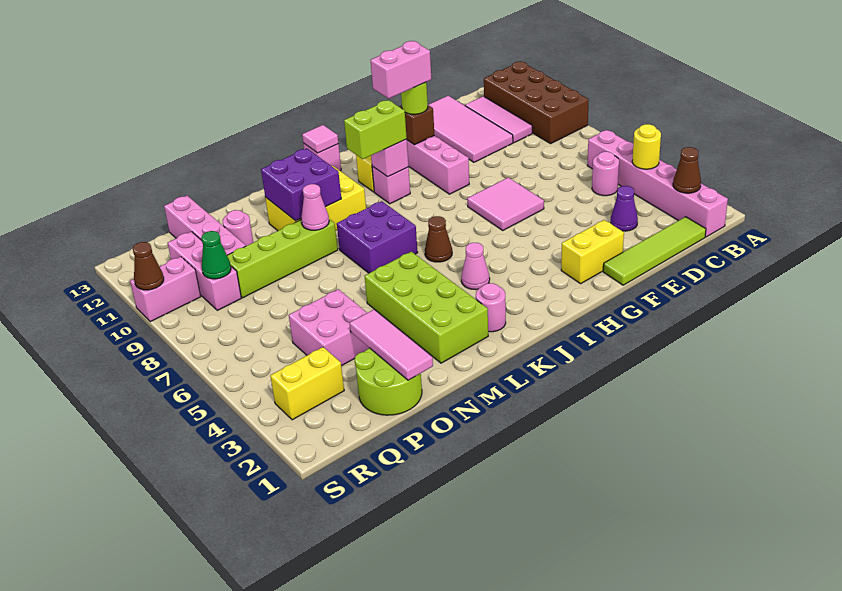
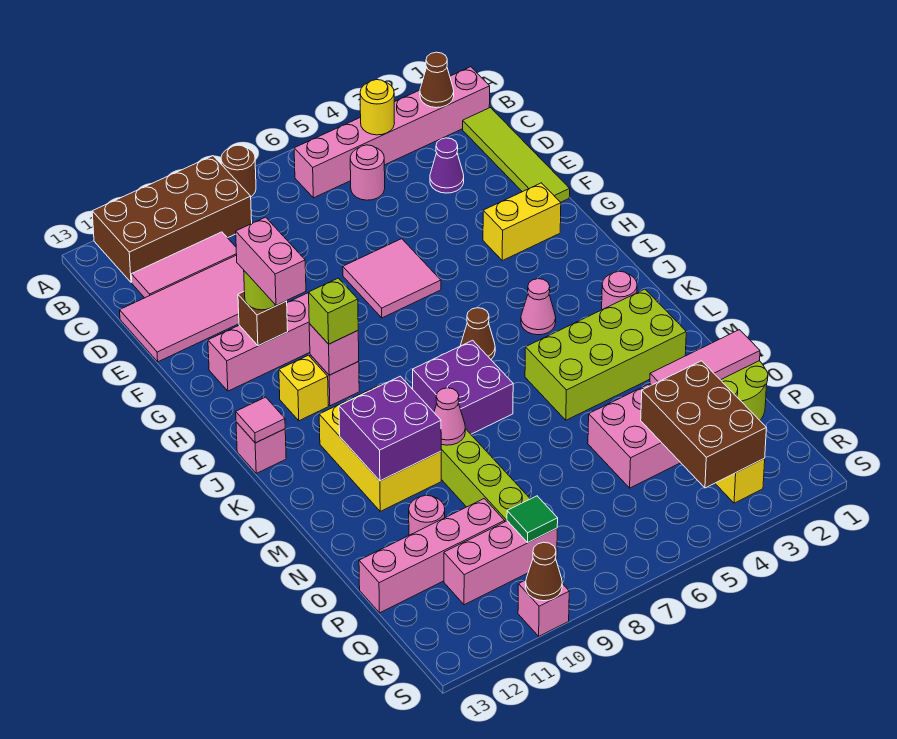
none -> brown 1x1 round brick [221,145,256,196]
yellow 1x2 brick [561,220,624,284] -> yellow 1x2 brick turned to [483,183,561,261]
lime 1x2 brick [344,100,407,159] -> lime 1x1 brick [309,278,358,344]
none -> brown 2x3 brick [641,361,766,488]
green 1x1 cone [201,231,231,279] -> green 1x1 tile [507,496,558,542]
pink 1x2 brick [130,257,201,322] -> pink 1x1 brick [518,580,569,636]

